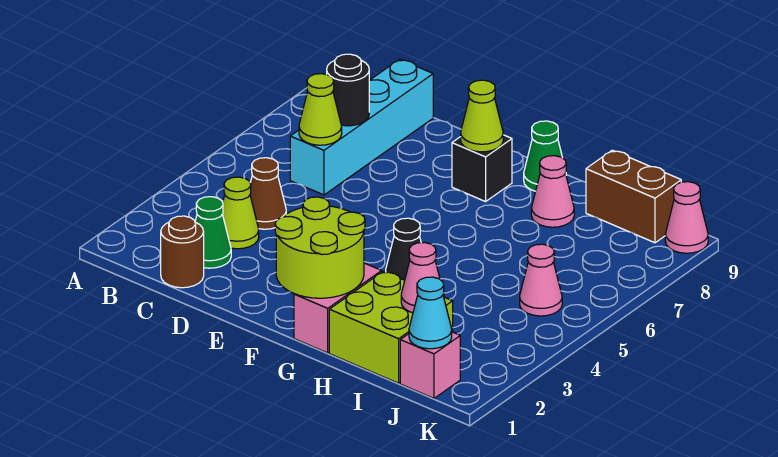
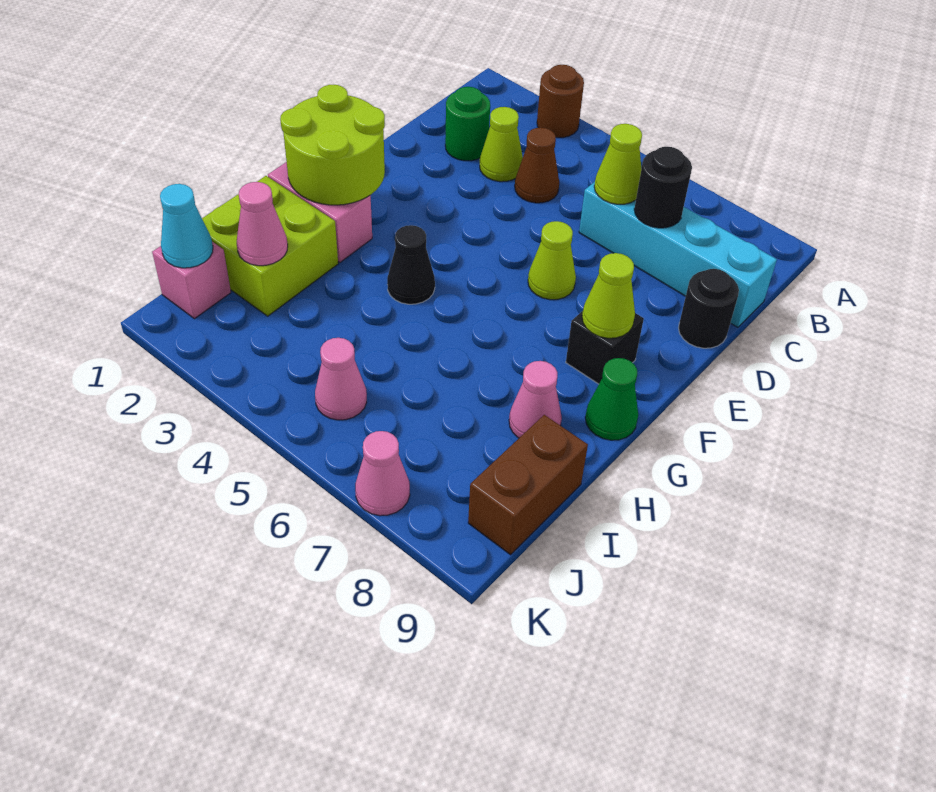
brown 1x1 round brick [161,216,204,288] -> brown 1x1 round brick moved to [537,65,584,138]
green 1x1 cone [195,197,231,268] -> green 1x1 round brick [445,87,490,161]
none -> black 1x1 round brick [679,269,739,348]
none -> lime 1x1 cone [528,221,576,300]
pink 1x1 cone [665,182,708,253] -> pink 1x1 cone moved to [355,431,410,516]

